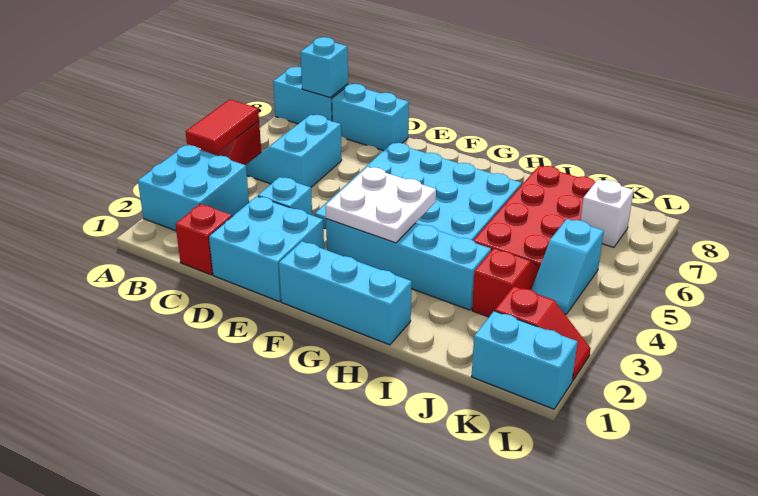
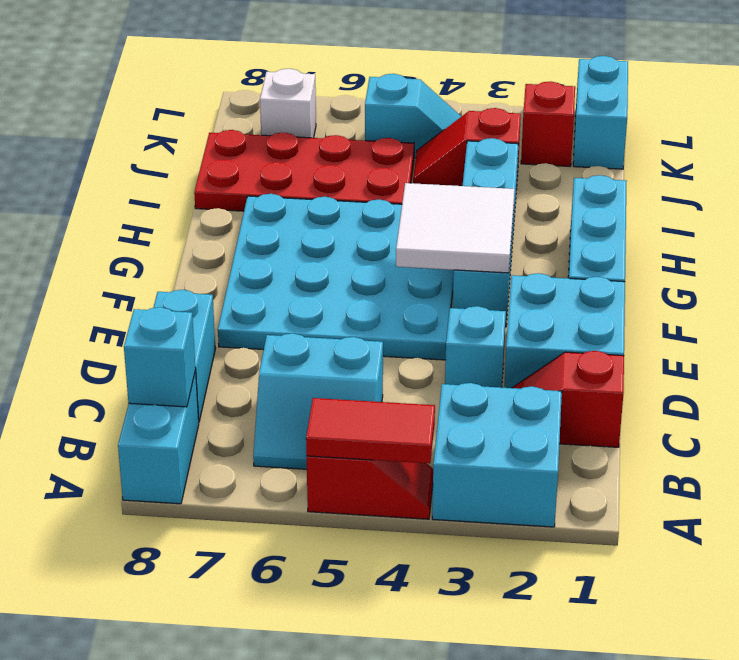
white 2x2 plate [325,167,436,243] -> white 2x2 tile [396,183,515,273]

